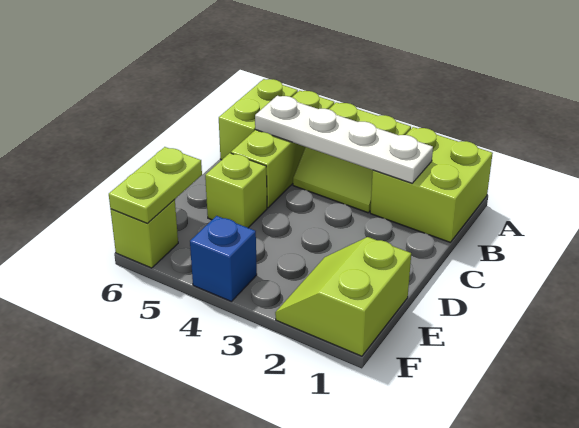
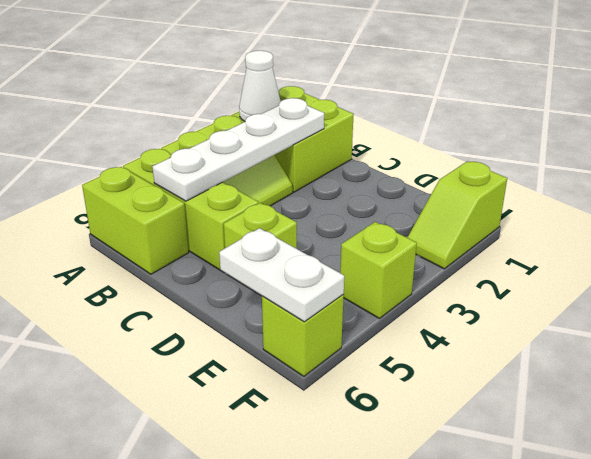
none -> white 1x1 cone [239,51,281,121]
lime 2x2 slope [275,237,411,356] -> lime 1x2 slope [407,161,507,269]
lime 1x2 plate [109,147,202,223] -> white 1x2 plate [219,228,344,322]
blue 1x1 brick [190,216,257,302] -> lime 1x1 brick [340,222,417,319]

